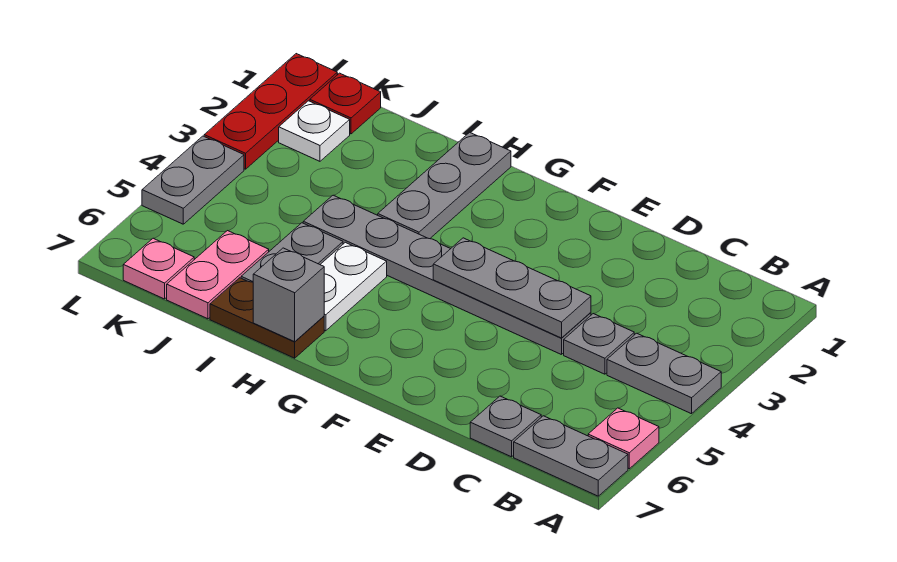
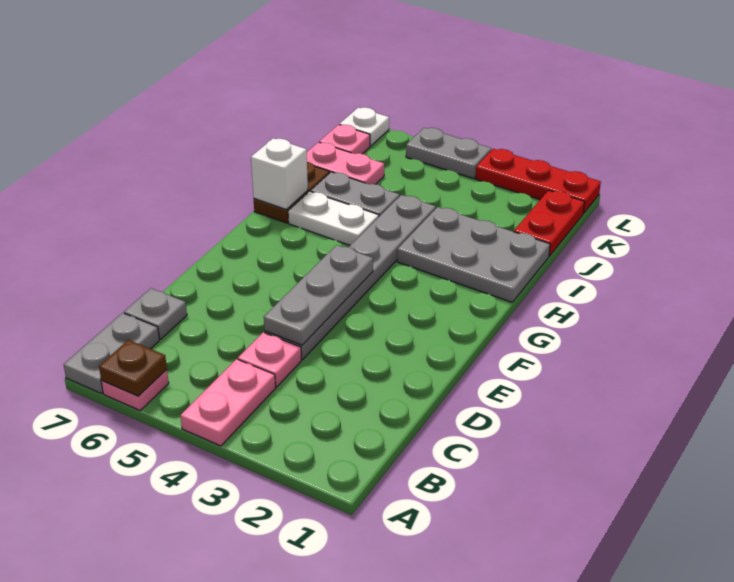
grey 1x2 plate [607,333,721,414] -> pink 1x2 plate [180,359,276,446]
none -> brown 1x1 plate [99,340,167,396]
grey 1x1 plate [564,314,634,374] -> pink 1x1 plate [238,332,302,387]
grey 1x3 plate [378,132,511,239] -> grey 2x3 plate [397,207,550,302]
grey 1x1 brick [253,248,324,342] -> white 1x1 brick [251,138,308,210]
red 1x1 plate [310,73,381,134] -> red 1x2 plate [514,190,585,256]
white 1x1 plate [279,101,350,161] -> white 1x1 plate moved to [340,107,389,146]

